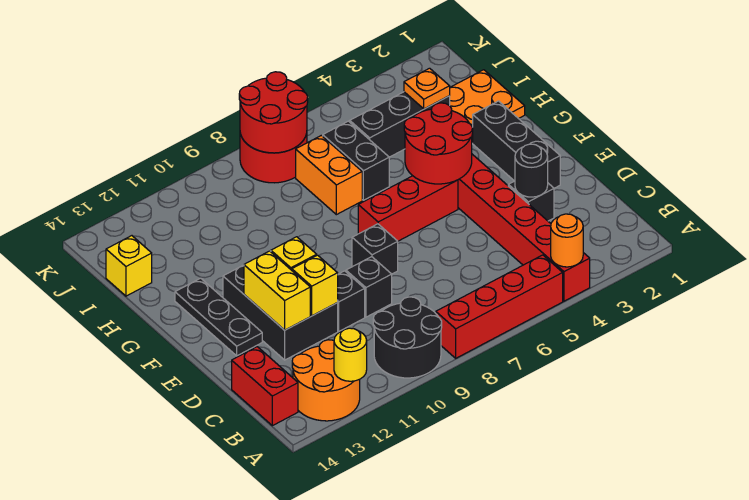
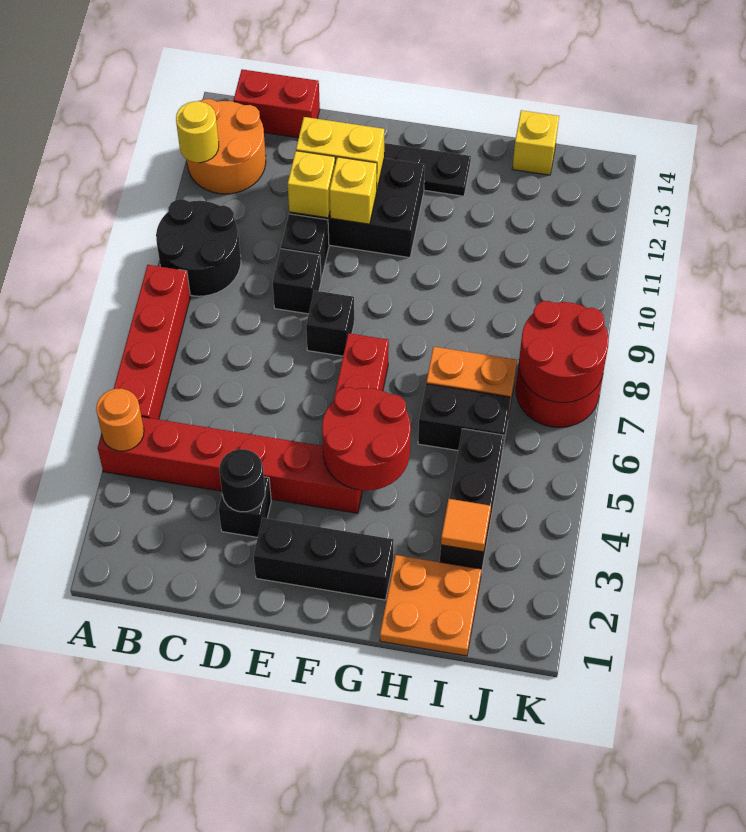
orange 1x1 plate [404,68,450,109] -> orange 1x1 tile [441,499,491,552]

